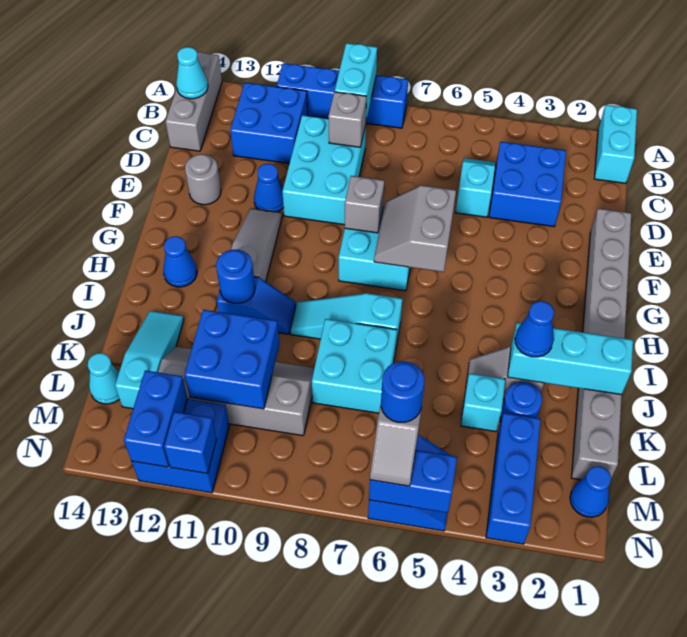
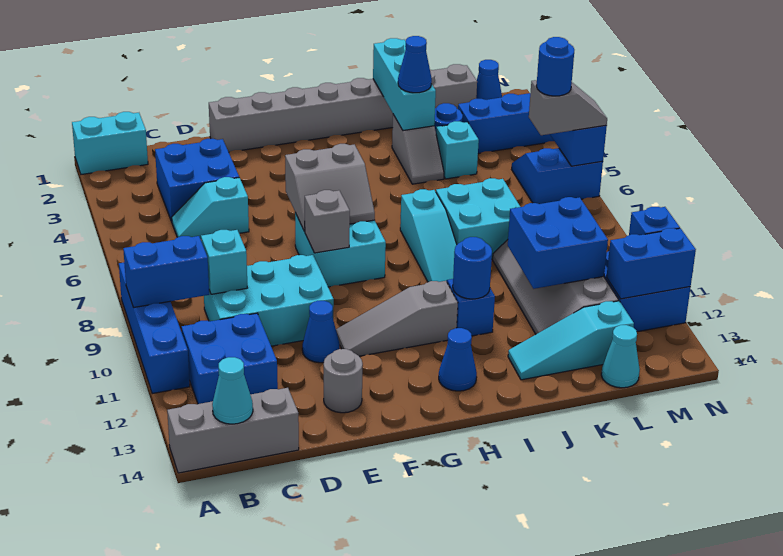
cyan 1x2 brick [335,43,377,120] -> blue 1x2 brick [123,236,209,308]
grey 1x1 brick [328,92,366,147] -> cyan 1x1 brick [201,230,247,294]

